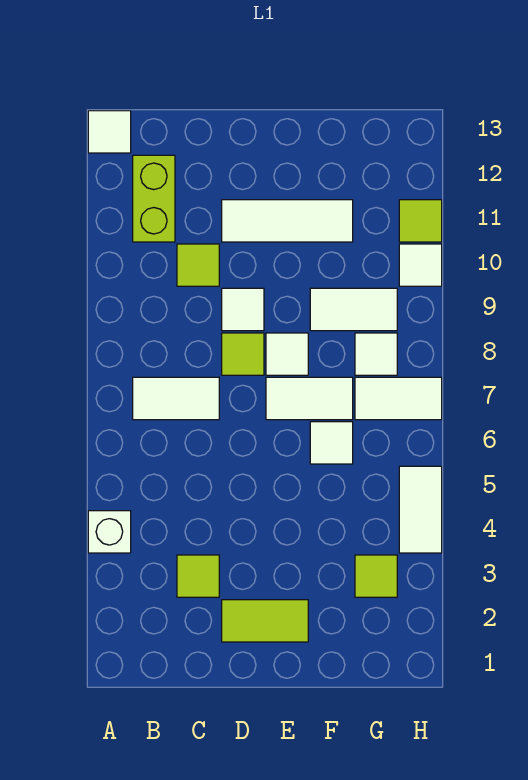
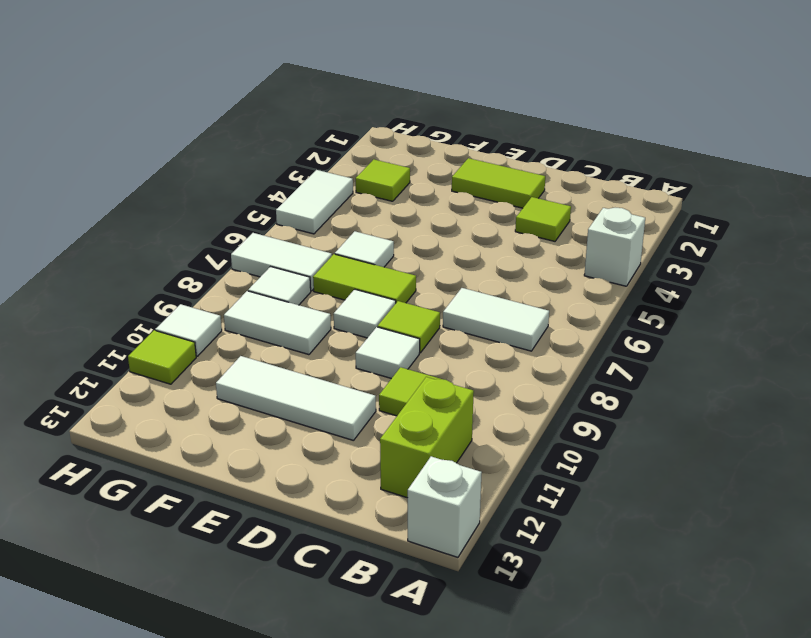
white 1x1 tile [88,111,131,153] -> white 1x1 brick [408,456,482,557]
white 1x2 tile [266,377,353,420] -> lime 1x2 tile [313,254,416,303]

